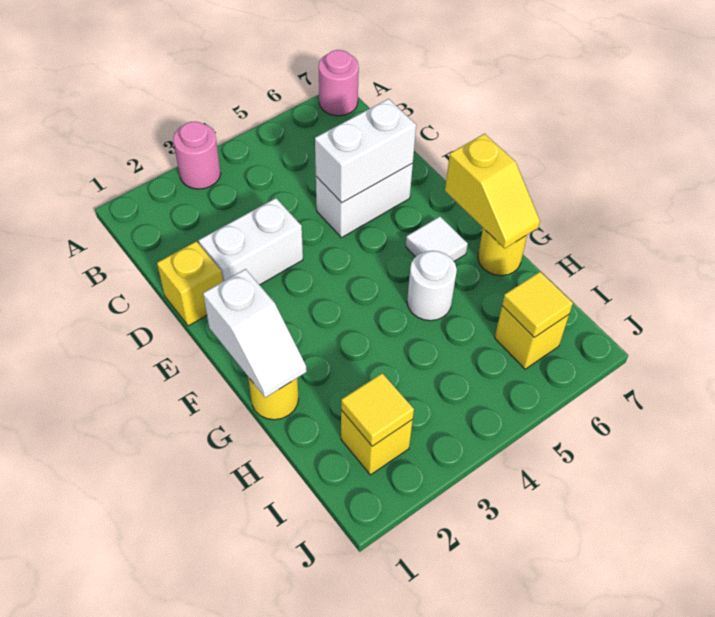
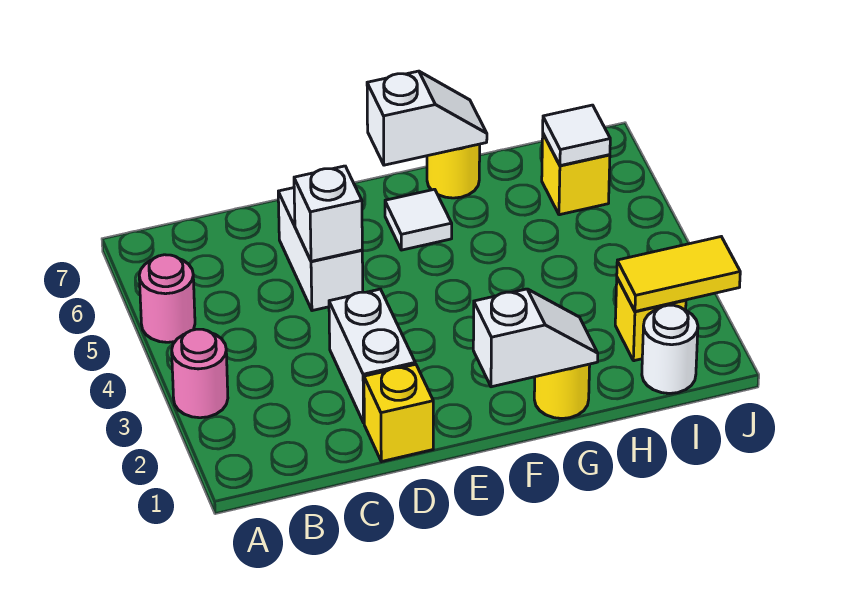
pink 1x1 round brick [319,50,359,116] -> pink 1x1 round brick moved to [139,255,195,342]
white 1x2 brick [315,99,416,203] -> white 1x1 brick [294,166,362,261]
yellow 1x2 slope [445,134,540,249] -> white 1x2 slope [367,71,487,165]
white 1x1 round brick [407,251,457,321] -> white 1x1 round brick moved to [642,305,698,393]
yellow 1x1 tile [341,373,414,446] -> yellow 1x2 tile [617,237,740,311]
yellow 1x1 tile [502,272,573,337] -> white 1x1 tile [543,105,610,166]

